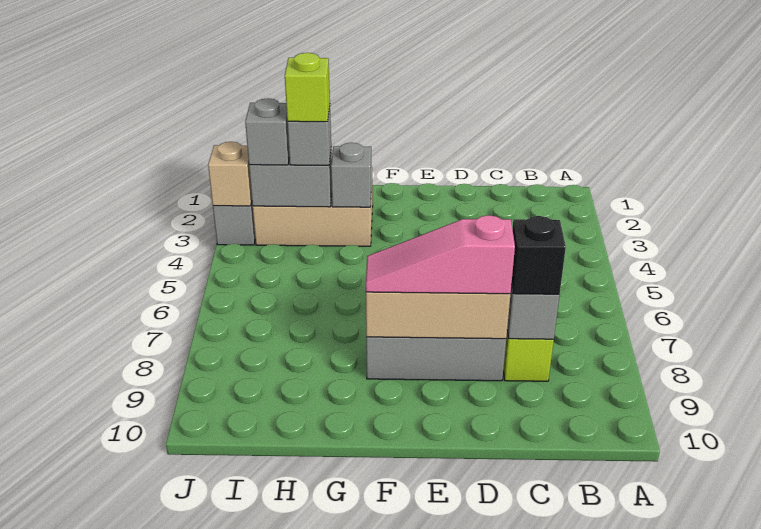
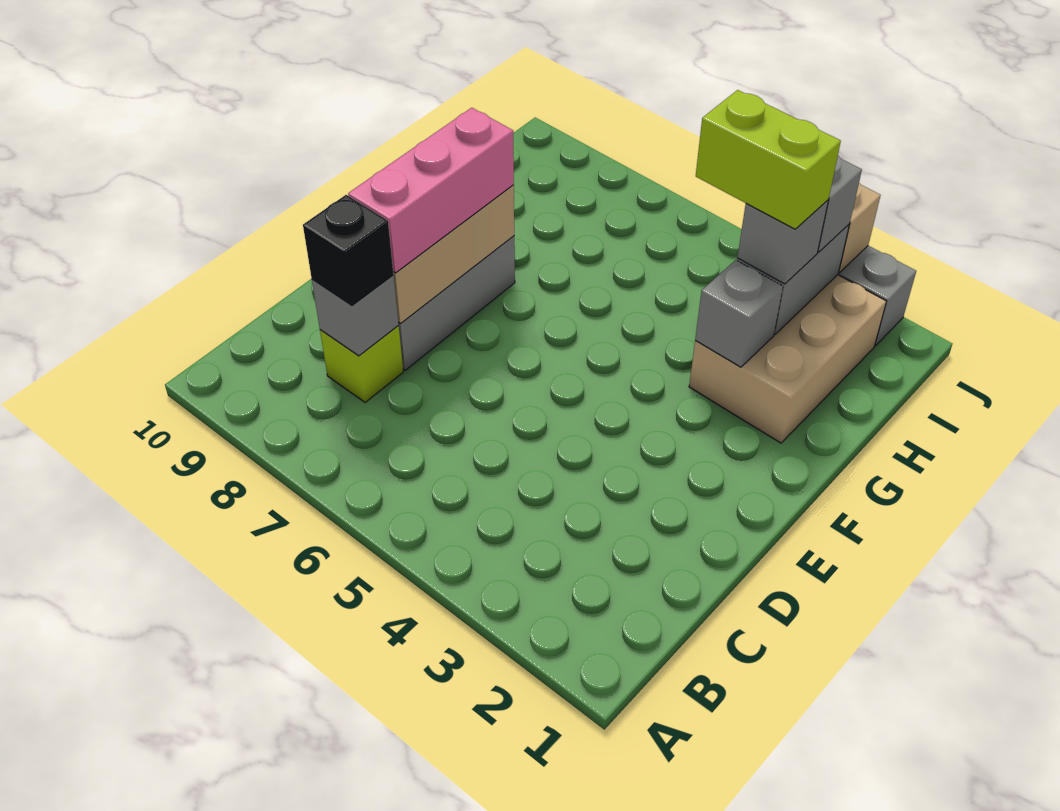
pink 1x3 slope [366,215,515,294] -> pink 1x3 brick [348,108,514,273]
lime 1x1 brick [285,53,330,122] -> lime 1x2 brick [696,90,841,229]

